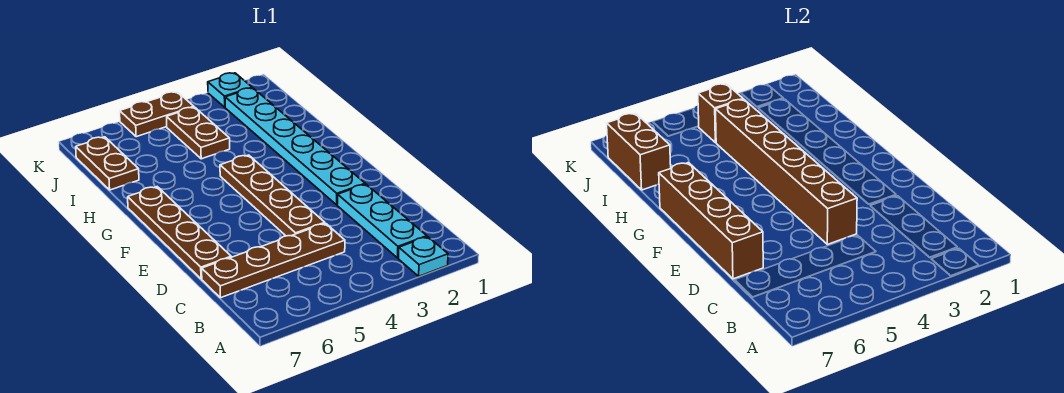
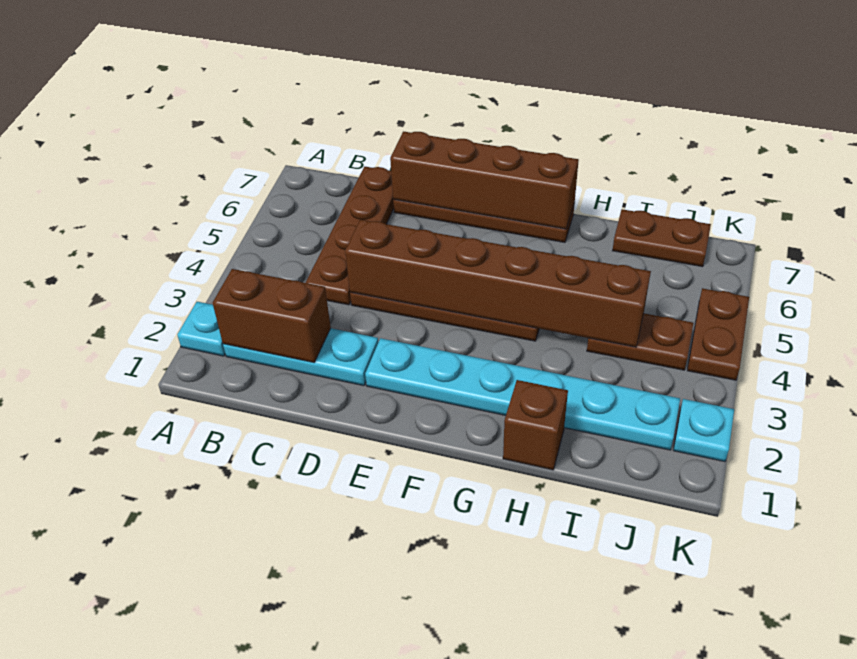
brown 1x2 brick [607,113,671,190] -> brown 1x2 brick moved to [213,269,331,362]
brown 1x1 brick [698,84,743,143] -> brown 1x1 brick moved to [503,380,568,470]

